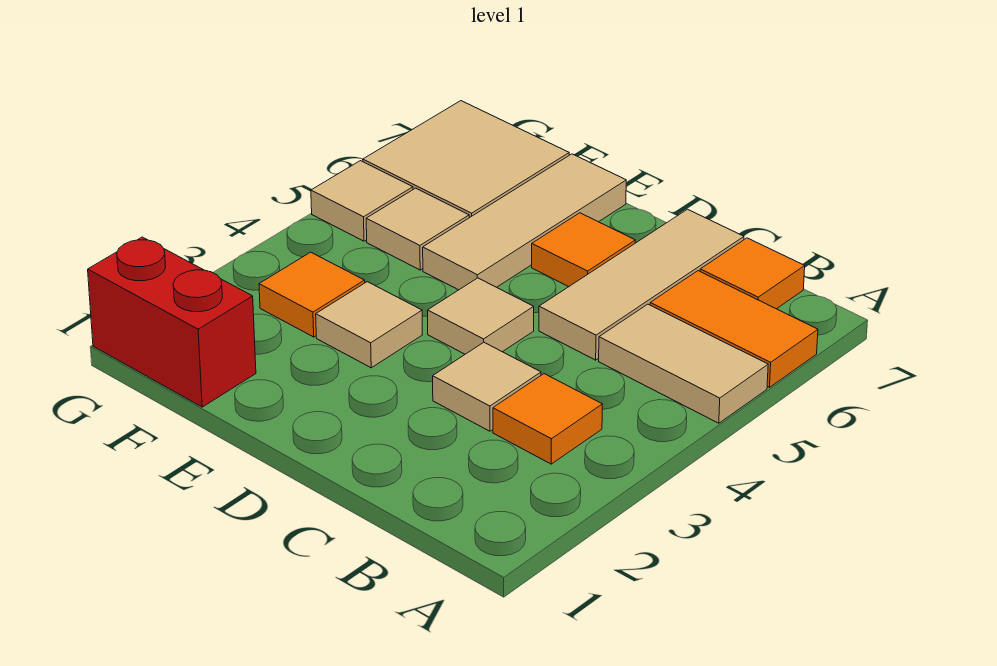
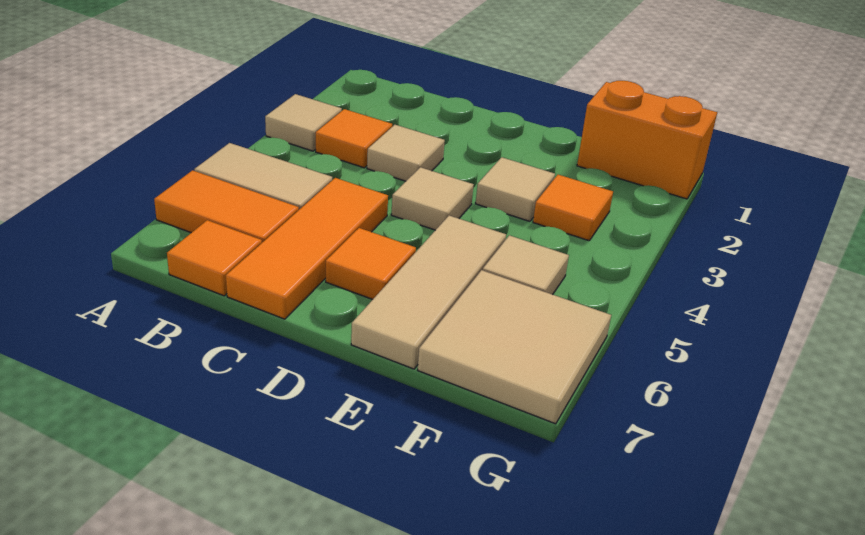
tan 1x3 tile [539,209,744,360] -> orange 1x3 tile [226,178,388,319]
red 1x2 brick [88,237,256,407] -> orange 1x2 brick [577,81,717,199]
tan 1x1 tile [311,161,413,241] -> tan 1x1 tile moved to [265,94,342,151]

